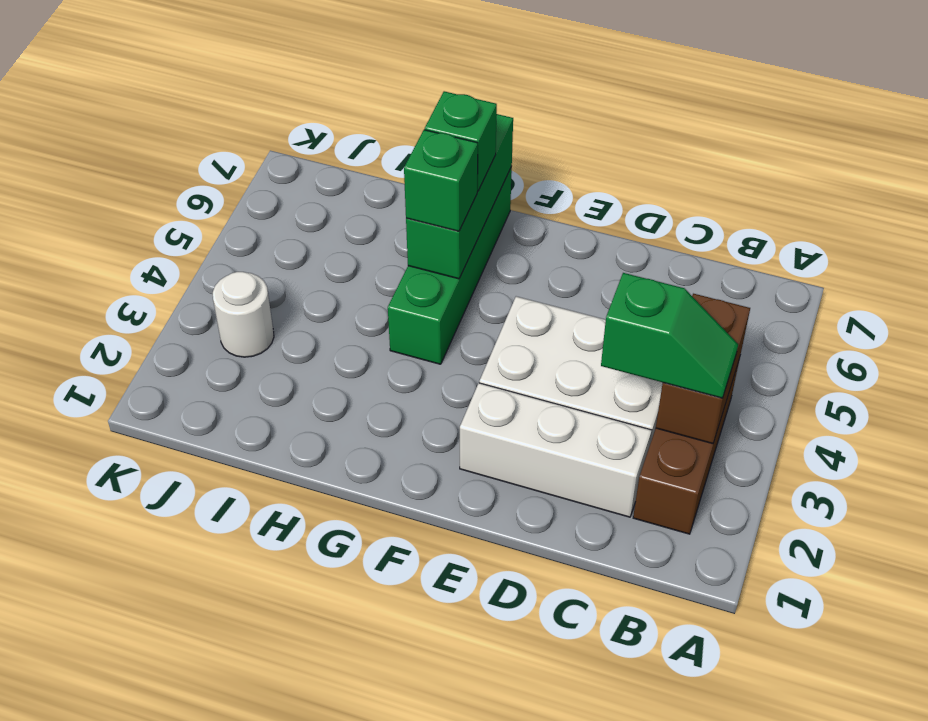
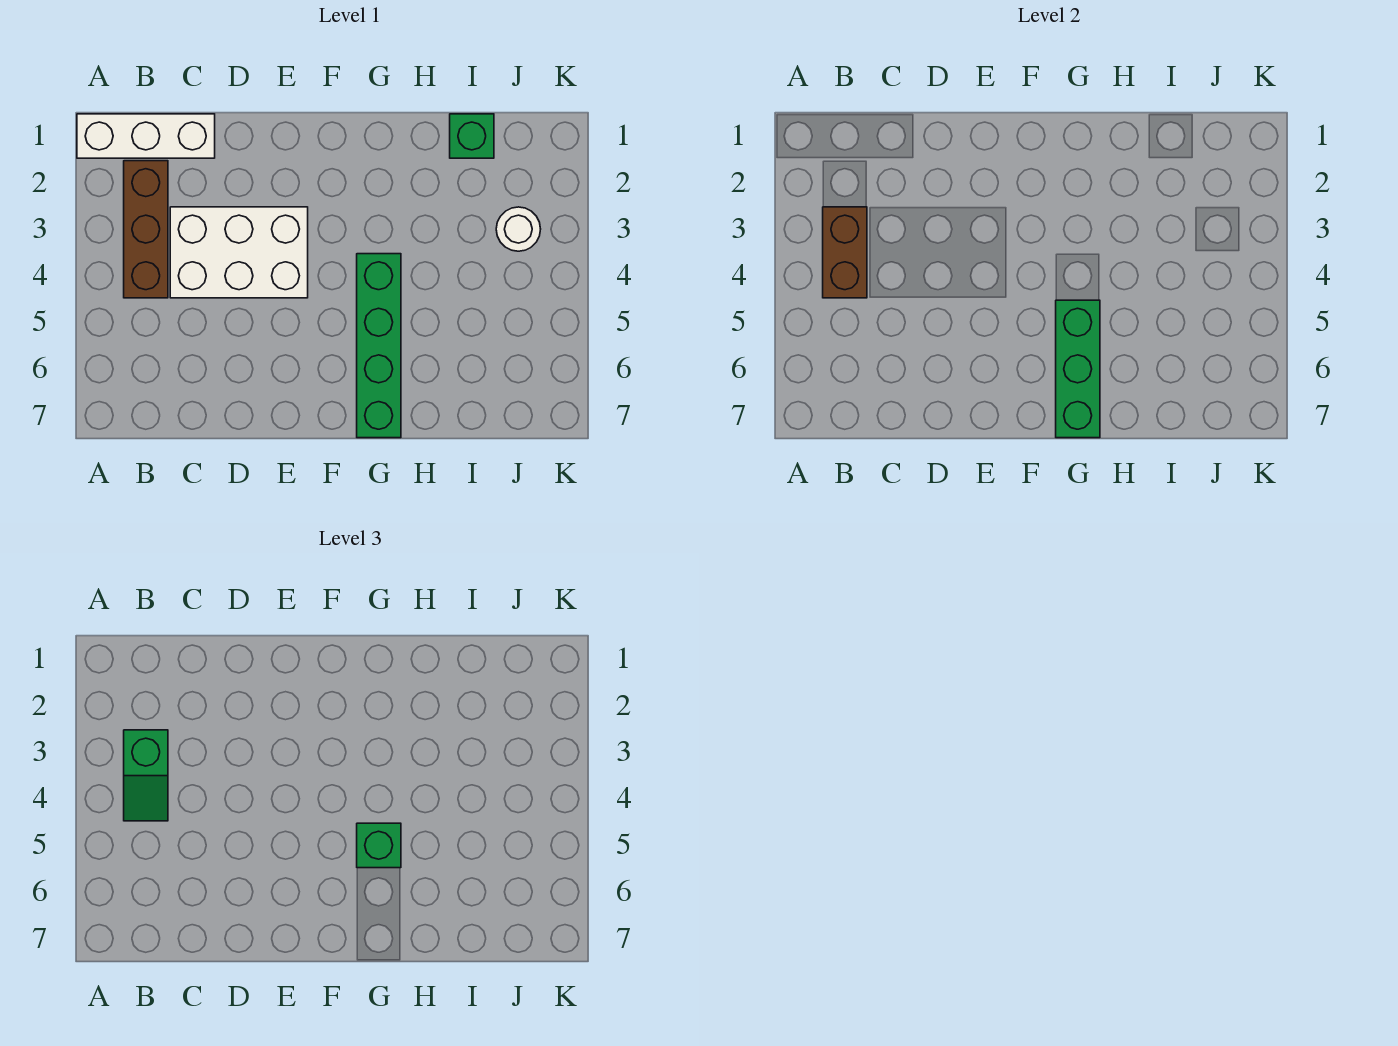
green 1x2 slope [601,273,738,398] -> green 1x2 slope turned to [124,730,168,821]
white 1x3 brick [460,383,652,517] -> white 1x3 brick moved to [77,114,215,158]
green 1x1 brick [425,91,497,191] -> green 1x1 brick moved to [450,114,494,158]

